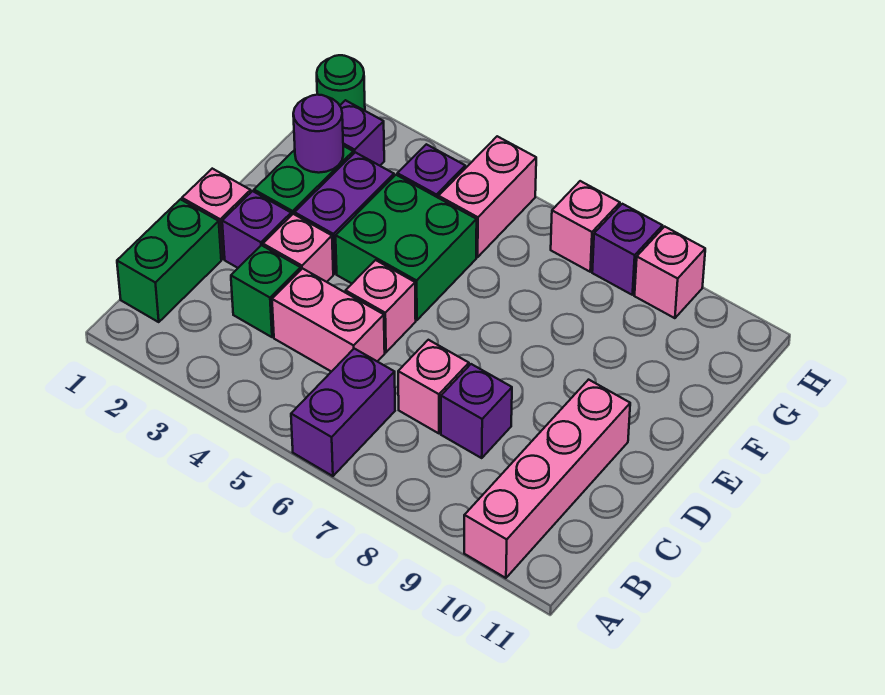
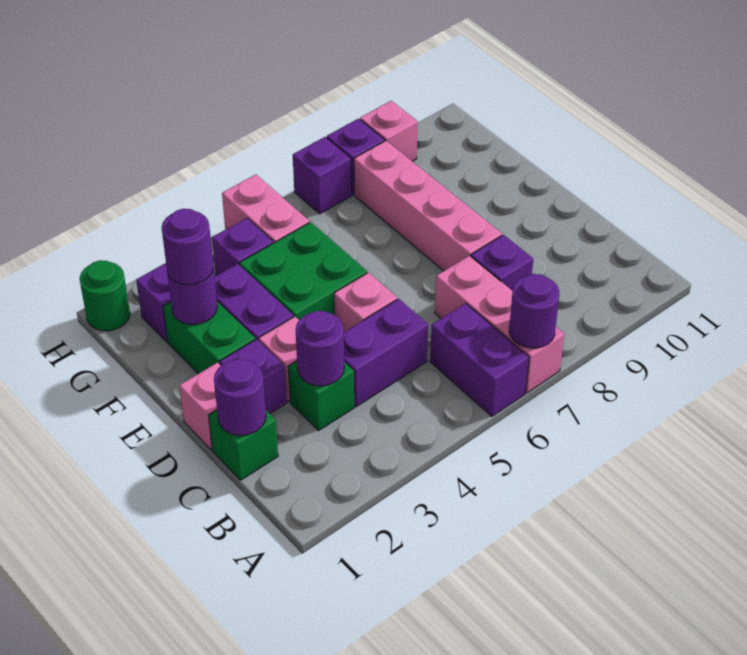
none -> purple 1x1 round brick [509,274,559,348]
pink 1x4 brick [464,380,630,578] -> pink 1x4 brick moved to [354,141,502,271]
green 1x2 brick [117,199,221,322] -> green 1x1 brick [209,410,278,480]
none -> purple 1x1 round brick [214,359,266,436]
none -> purple 1x1 round brick [296,311,344,386]
pink 1x2 brick [272,269,385,372] -> purple 1x2 brick [344,299,428,407]
pink 1x1 brick [398,340,469,433] -> pink 1x3 brick [435,256,564,393]
none -> purple 1x1 round brick [162,209,213,285]
pink 1x1 brick [551,181,620,272] -> purple 1x1 brick [293,137,352,214]

